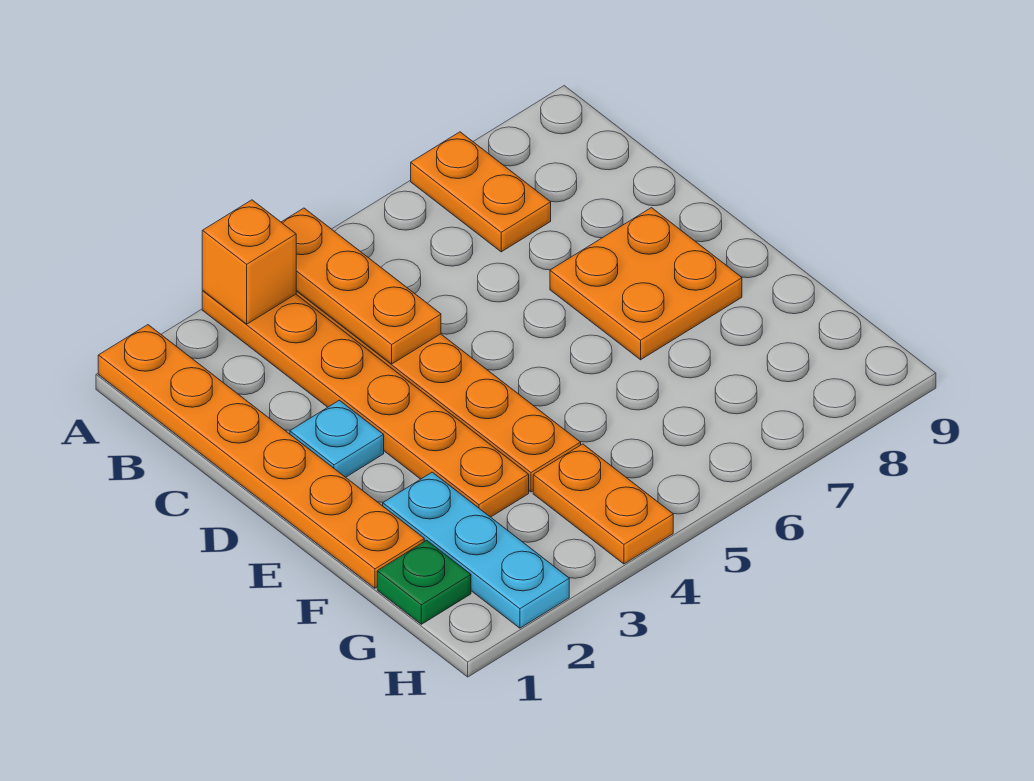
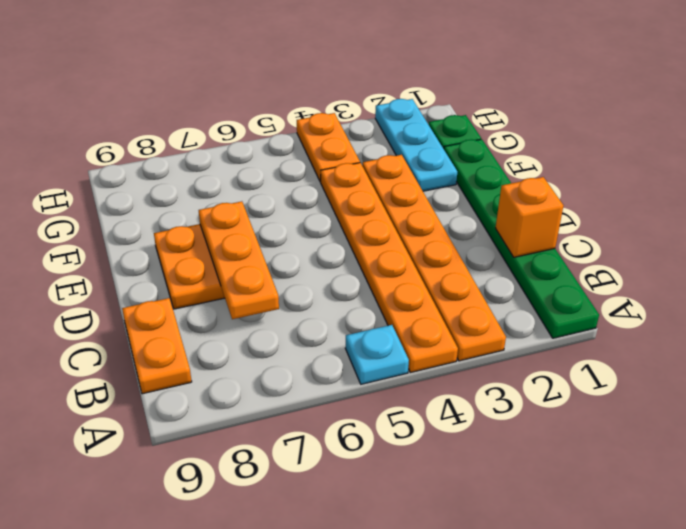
orange 1x6 plate [98,325,424,588] -> green 1x6 plate [444,139,599,338]
orange 1x1 brick [202,200,296,324] -> orange 1x1 brick moved to [495,177,564,257]
orange 1x3 plate [281,208,441,364] -> orange 1x3 plate moved to [199,201,279,319]
orange 1x2 plate [411,132,551,252] -> orange 1x2 plate moved to [122,298,192,394]
cyan 1x1 plate [290,400,384,477] -> cyan 1x1 plate moved to [345,325,409,384]

